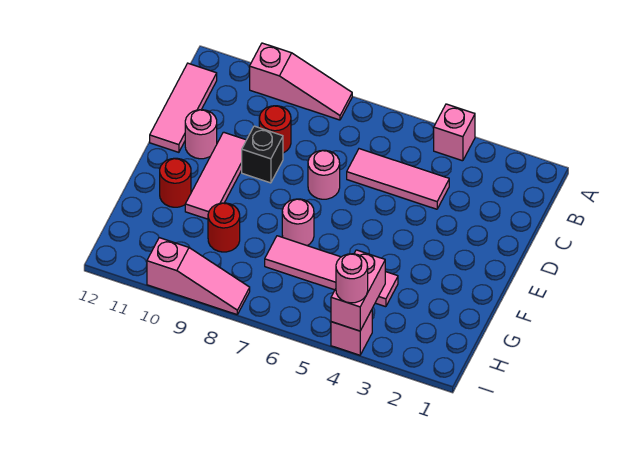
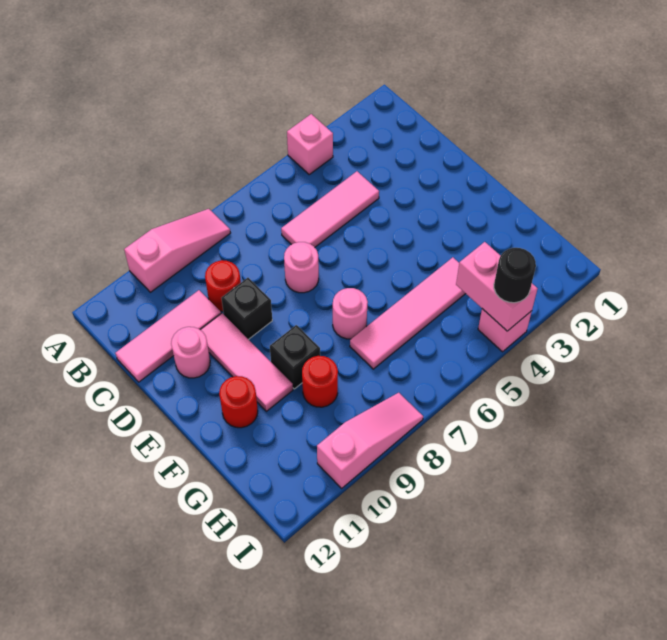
pink 1x3 tile [150,63,217,152] -> pink 1x3 tile turned to [116,290,221,382]
none -> black 1x1 brick [270,325,320,389]
pink 1x1 round brick [336,254,368,303] -> black 1x1 round brick [494,248,536,303]

